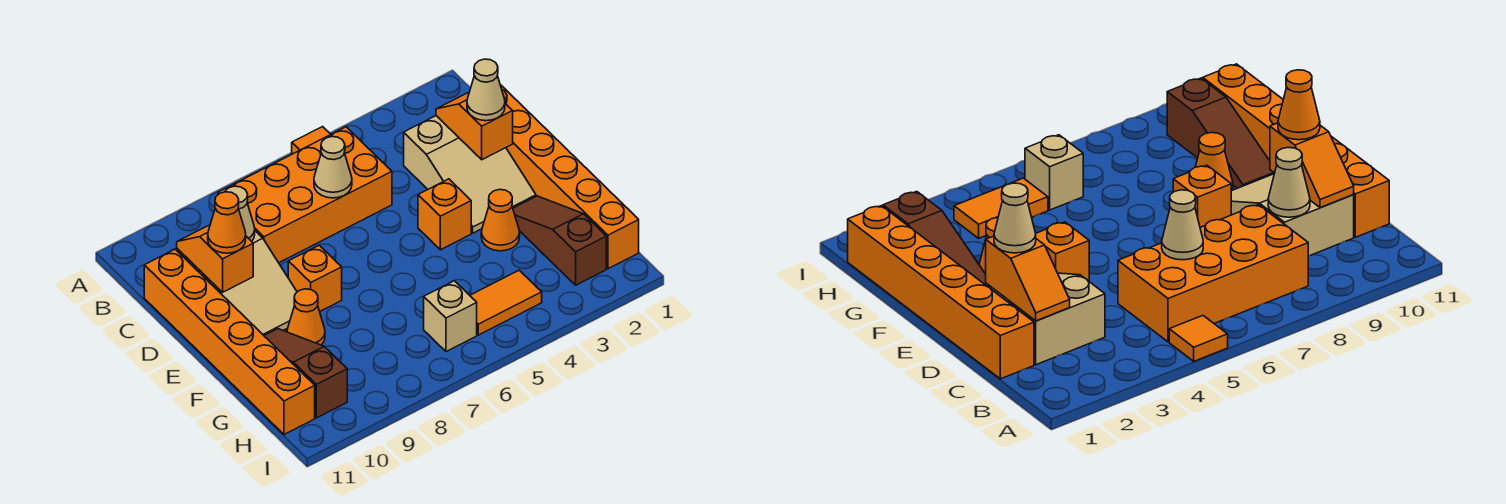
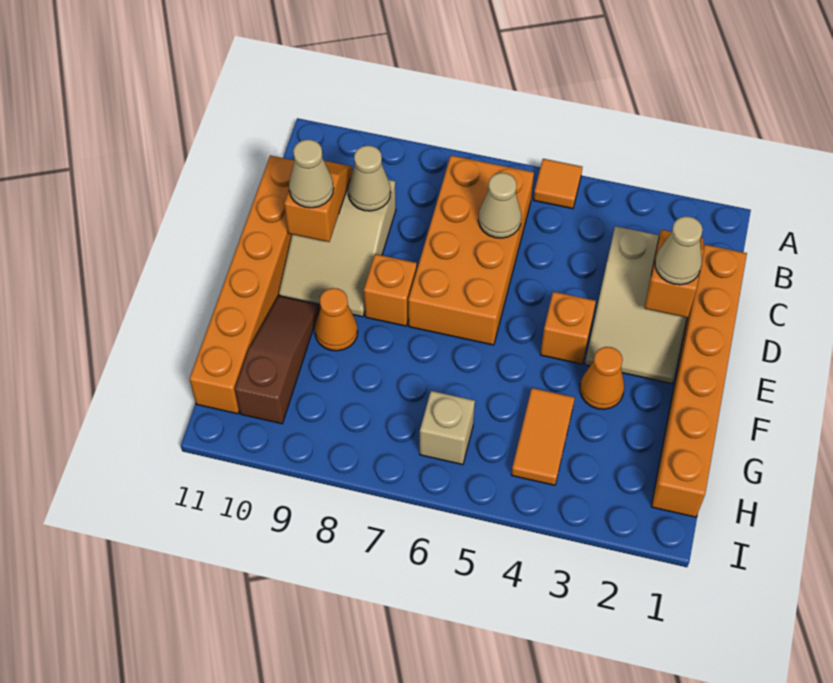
orange 2x4 brick [218,127,392,263] -> orange 2x4 brick turned to [408,155,534,345]
orange 1x1 cone [208,192,246,253] -> tan 1x1 cone [289,140,334,208]
brown 1x3 slope [513,196,606,285] -> none
orange 1x2 tile [470,270,542,335] -> orange 1x2 tile turned to [511,388,575,485]

